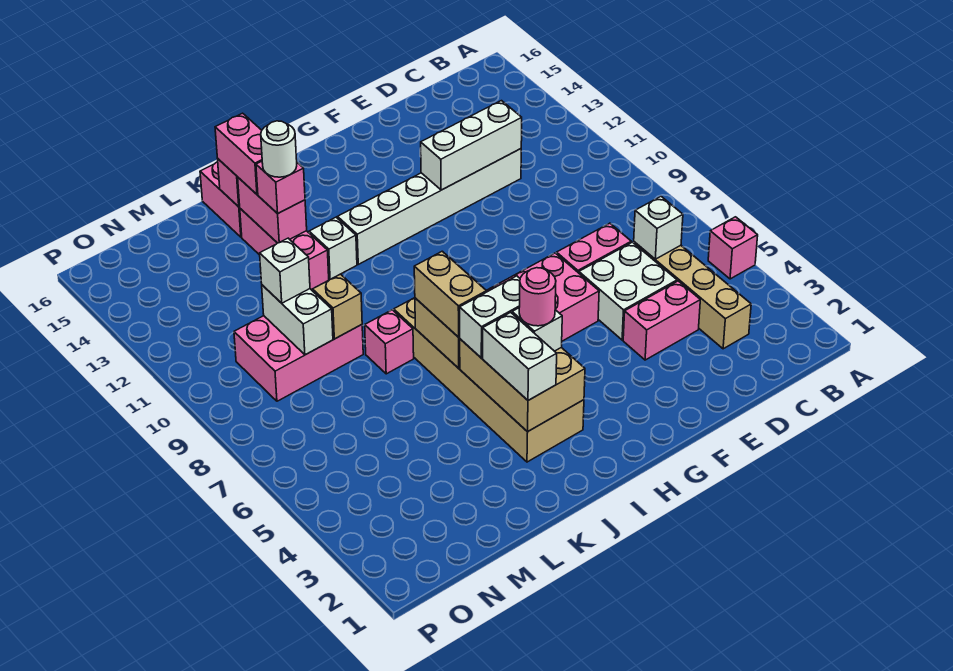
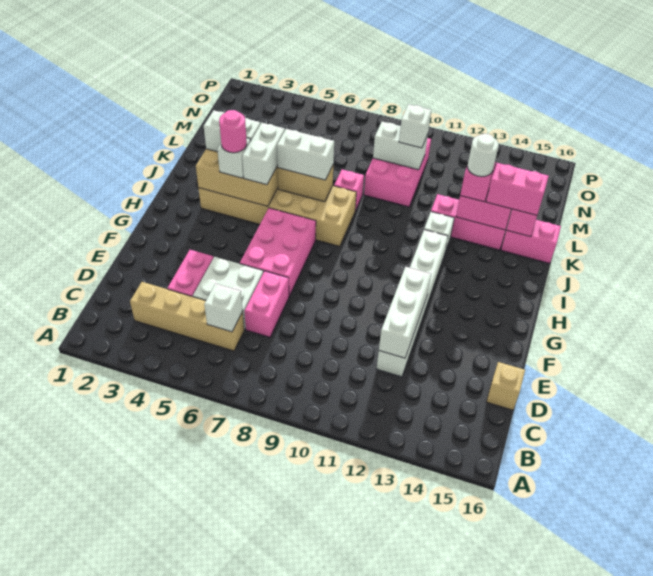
pink 1x1 brick [708,217,758,279] -> none
tan 1x2 brick [414,251,487,337] -> white 1x2 brick [277,129,334,180]
tan 1x1 brick [313,274,362,339] -> tan 1x1 brick moved to [486,362,525,410]

